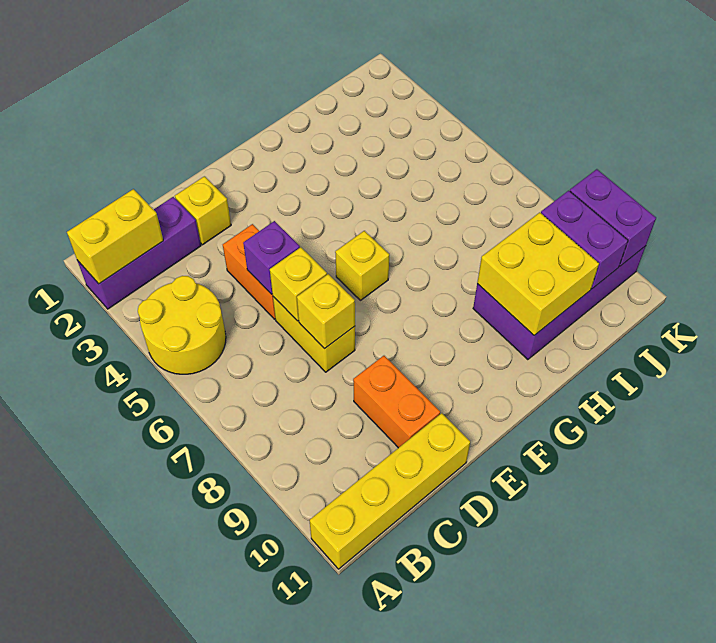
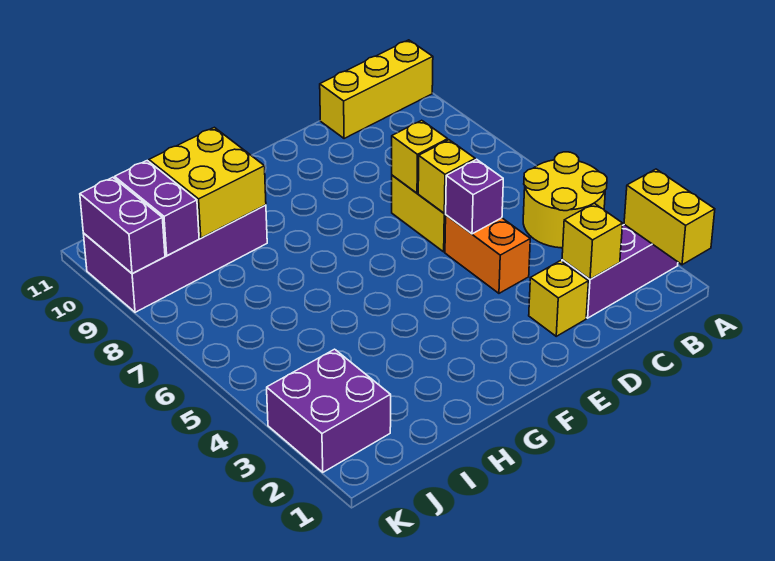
yellow 1x2 brick [67,189,163,284] -> yellow 1x2 brick turned to [624,169,715,265]
yellow 1x4 brick [309,413,470,569] -> yellow 1x3 brick [320,40,433,139]
orange 1x2 brick [353,356,440,448] -> none
yellow 1x1 brick [335,231,389,300] -> yellow 1x1 brick moved to [562,203,623,279]
none -> purple 2x2 brick [267,349,391,472]

